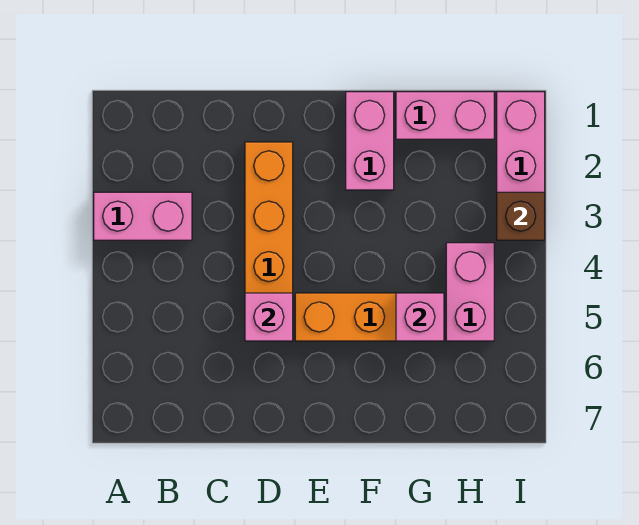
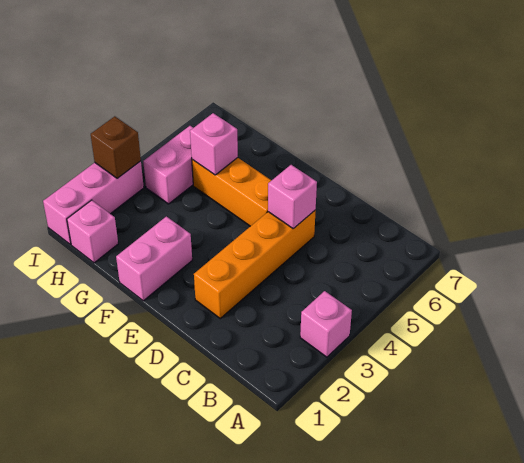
pink 1x2 brick [94,192,192,240] -> pink 1x1 brick [300,291,352,357]
pink 1x2 brick [396,92,494,139] -> pink 1x1 brick [67,200,118,263]

